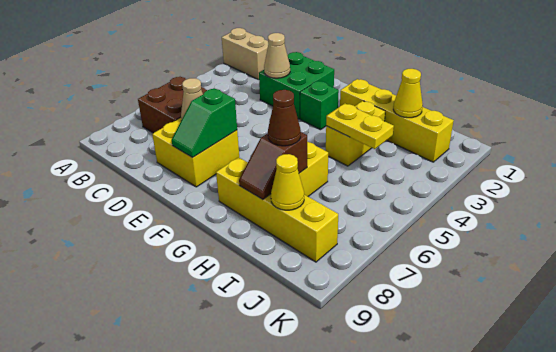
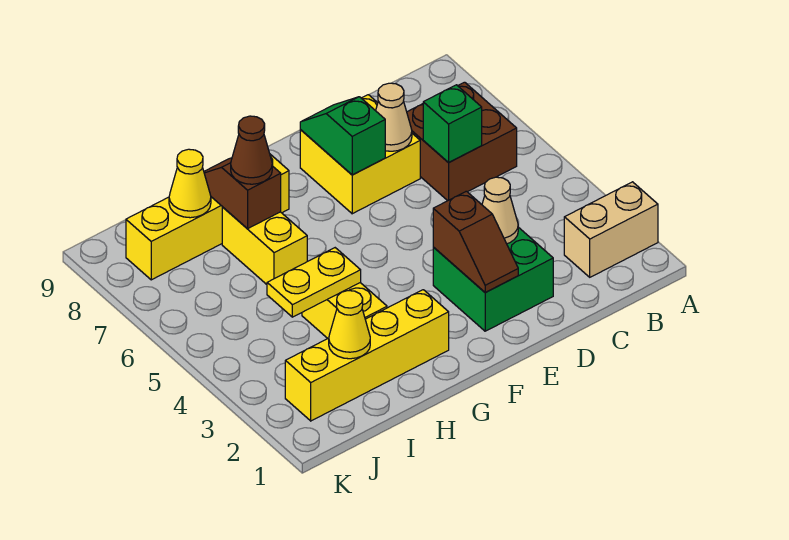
none -> brown 1x2 slope [433,191,518,292]
green 1x1 brick [300,81,339,130] -> green 1x1 brick moved to [423,85,482,163]

